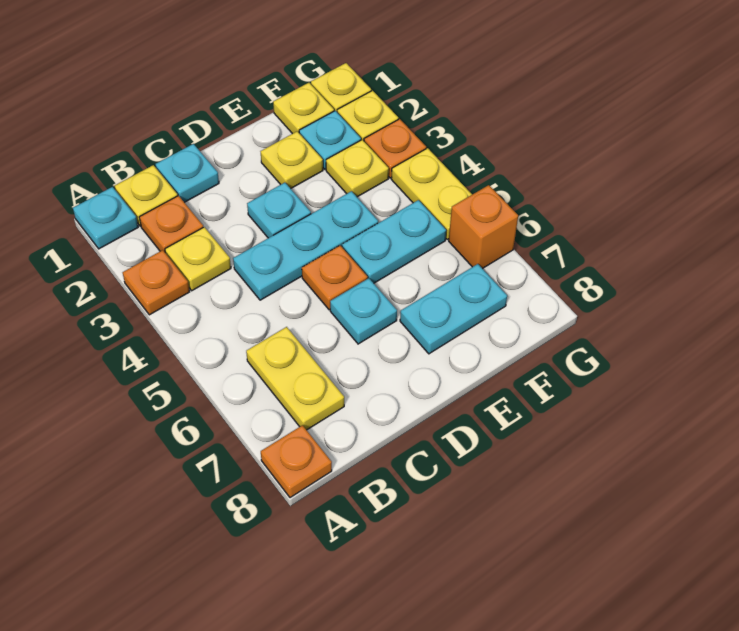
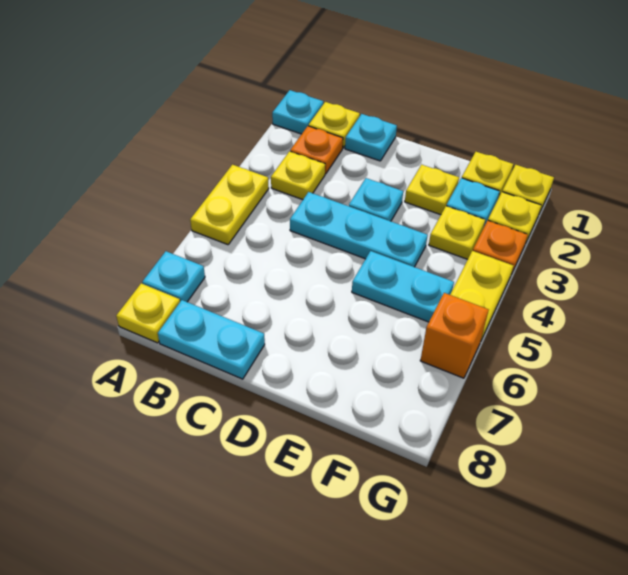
orange 1x1 plate [123,250,190,315] -> none
orange 1x1 plate [261,425,332,498] -> yellow 1x1 plate [116,283,180,343]
yellow 1x2 plate [246,327,344,430] -> yellow 1x2 plate moved to [190,165,269,245]
orange 1x1 plate [302,246,368,310] -> none
cyan 1x1 plate [330,278,397,344] -> cyan 1x1 plate moved to [142,251,205,302]
cyan 1x2 plate [400,264,507,354] -> cyan 1x2 plate moved to [158,300,265,379]

